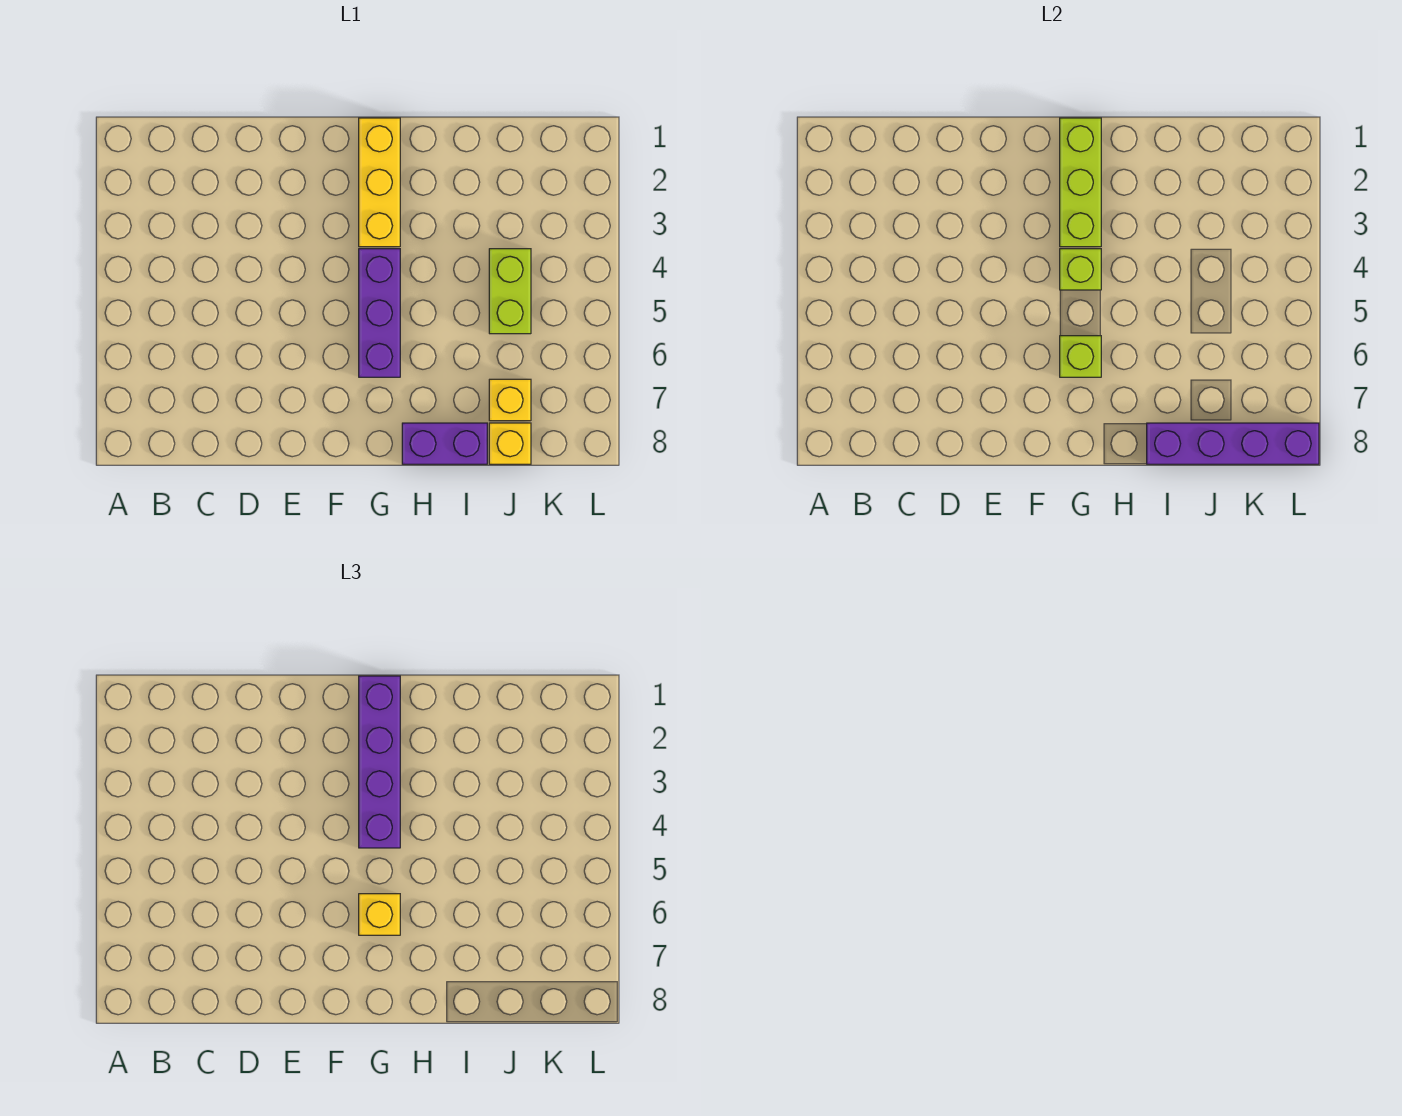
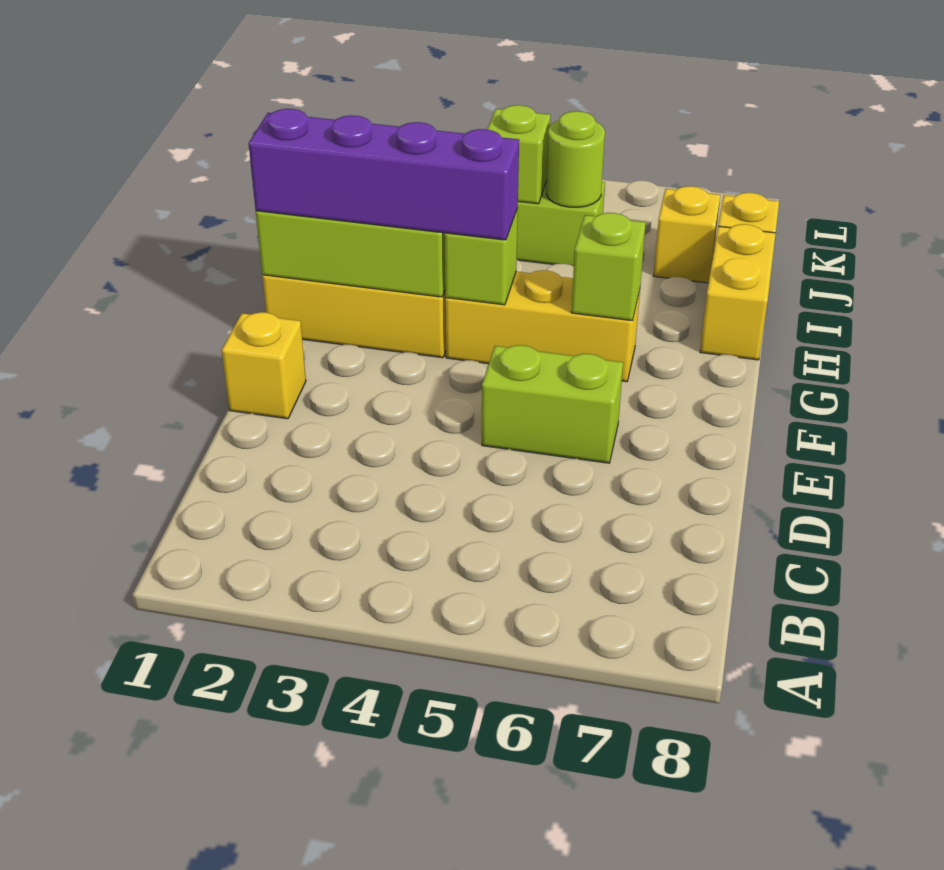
none -> lime 1x2 brick [482,345,623,463]
purple 1x3 brick [359,249,400,377] -> yellow 1x3 brick [445,270,640,382]
yellow 1x1 brick [359,894,400,935] -> yellow 1x1 brick moved to [222,312,306,419]
purple 1x2 brick [402,423,487,464] -> yellow 1x2 brick [700,224,776,360]
purple 1x4 brick [1147,423,1319,464] -> none
none -> lime 1x1 brick [487,105,550,204]
none -> lime 1x1 round brick [546,111,605,208]

